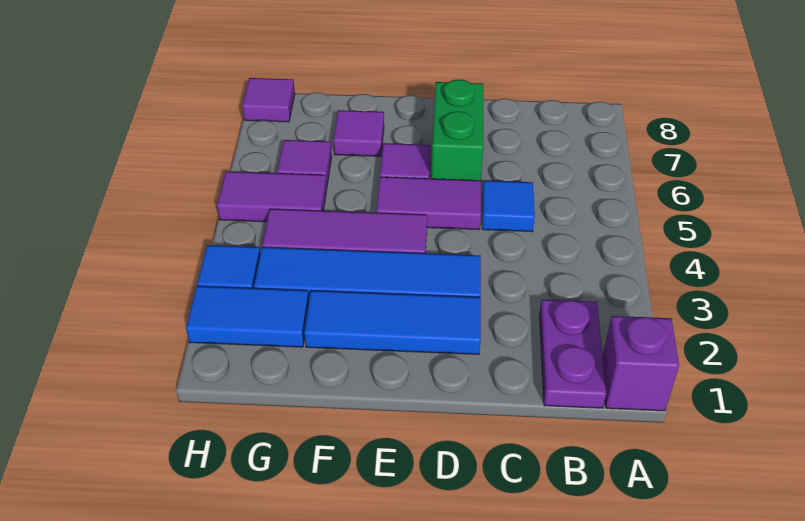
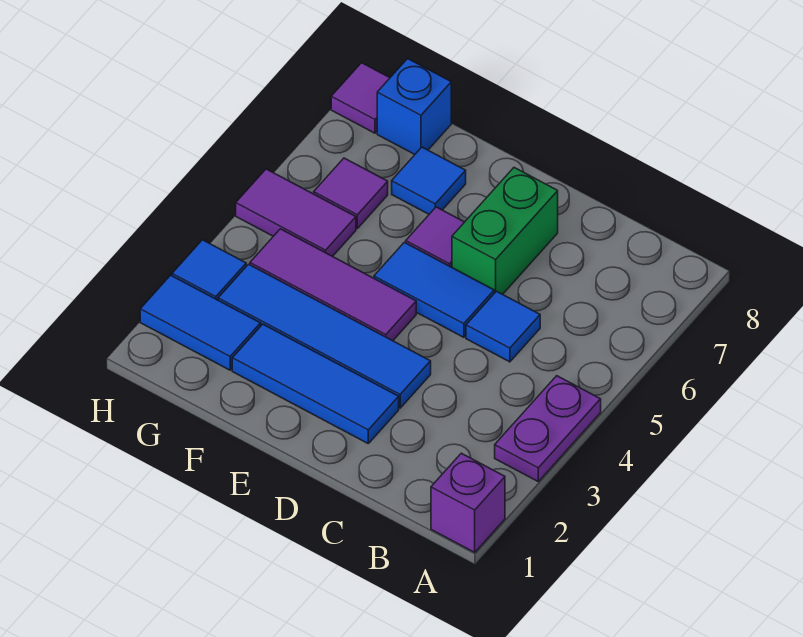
purple 1x2 plate [539,300,606,408] -> purple 1x2 plate moved to [495,376,601,481]
purple 1x2 tile [376,177,481,230] -> blue 1x2 tile [374,242,494,337]
purple 1x1 tile [333,110,384,156] -> blue 1x1 tile [392,147,466,214]
none -> blue 1x1 brick [377,59,451,154]

